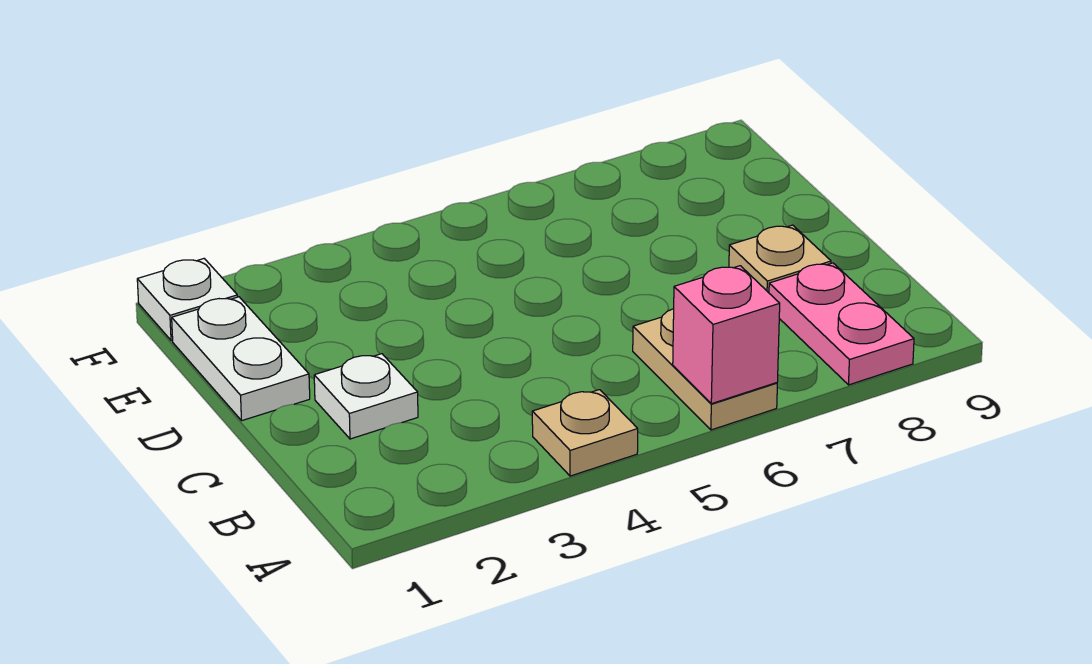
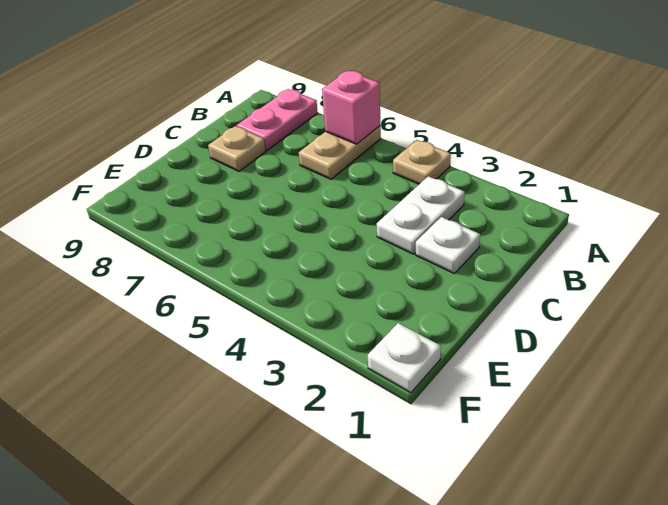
white 1x2 plate [172,297,310,420] -> white 1x2 plate moved to [377,176,465,254]

